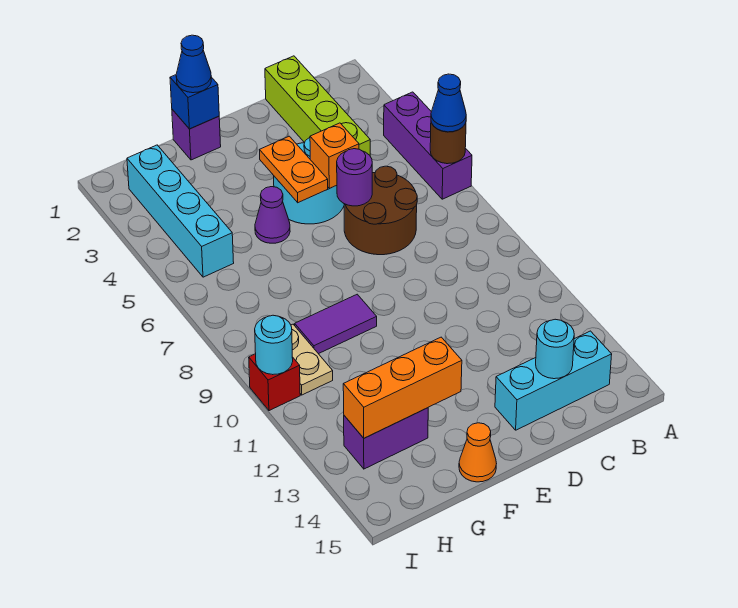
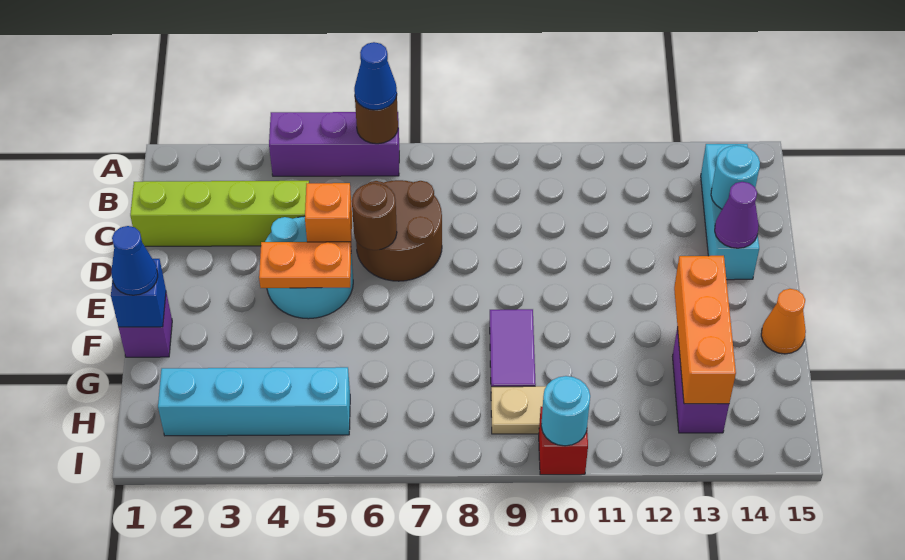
purple 1x1 round brick [337,149,372,206] -> brown 1x1 round brick [352,183,397,250]
purple 1x1 cone [255,187,290,243] -> purple 1x1 cone moved to [715,182,759,248]

